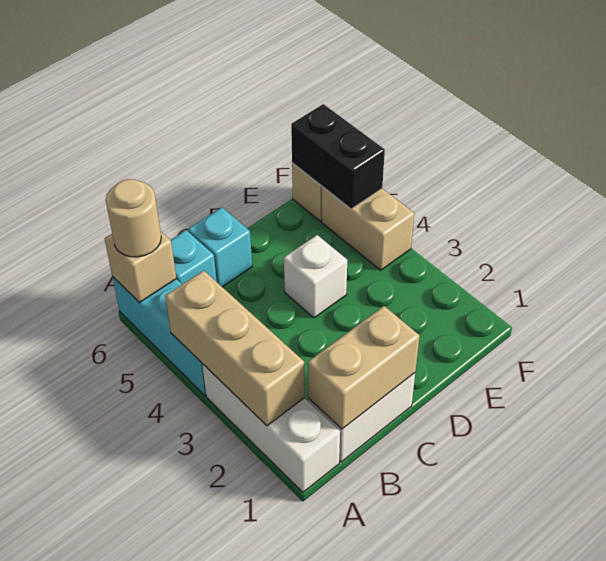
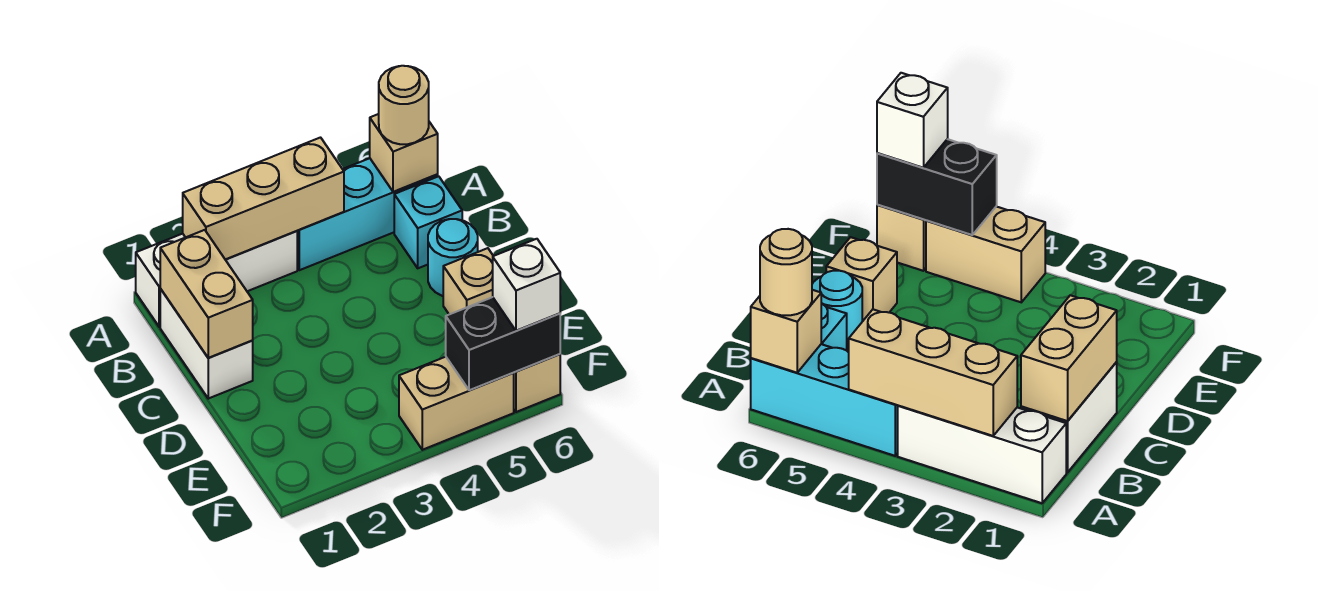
cyan 1x1 brick [188,208,252,287] -> cyan 1x1 round brick [428,219,478,296]
white 1x1 brick [284,235,347,318] -> white 1x1 brick moved to [493,239,560,331]
none -> tan 1x1 brick [443,248,493,314]

